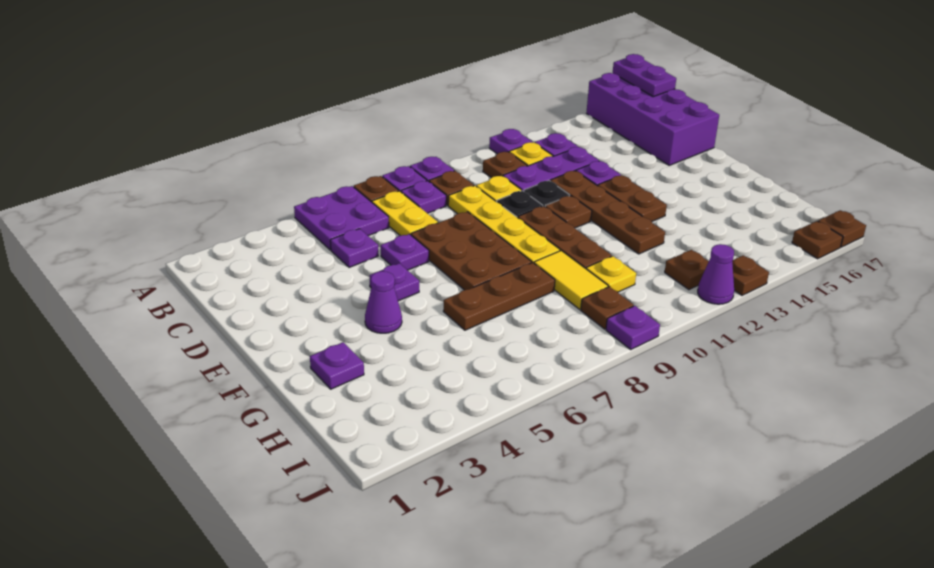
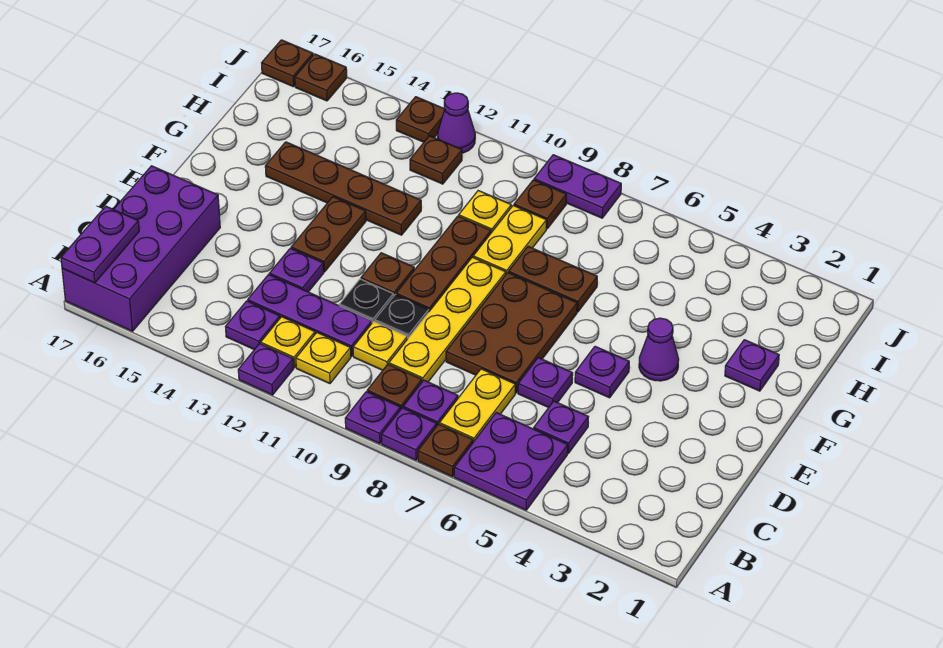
brown 1x1 plate [483,152,527,178] -> yellow 1x1 plate [296,333,351,384]
brown 1x4 plate [550,171,665,254] -> brown 1x4 plate turned to [265,142,421,235]
brown 1x3 plate [443,262,555,330] -> brown 1x2 plate [509,247,597,312]
yellow 1x2 tile [534,251,608,309] -> yellow 1x2 plate [473,206,547,274]
purple 1x1 plate [606,306,660,349] -> purple 1x2 plate [534,155,621,218]

